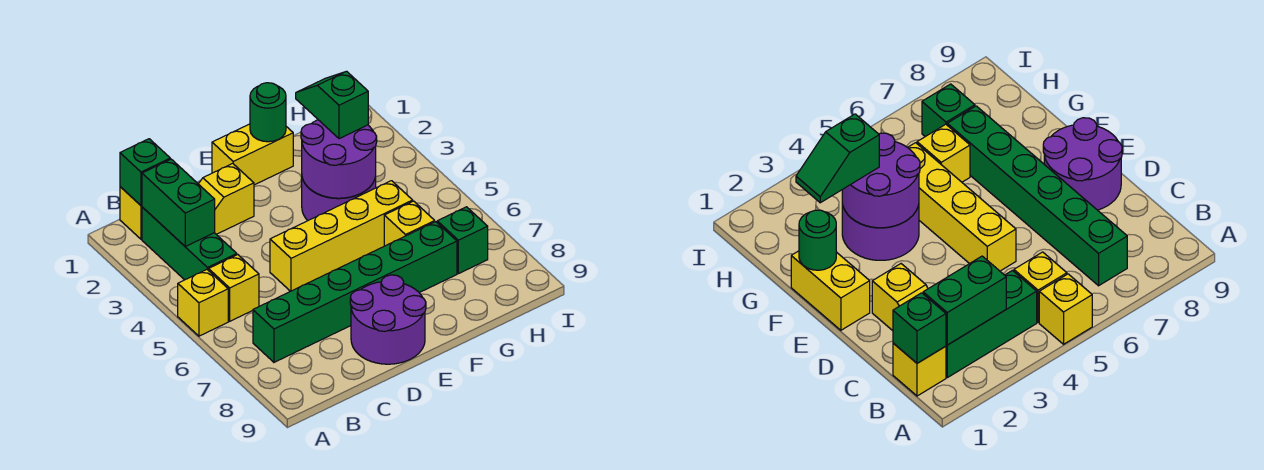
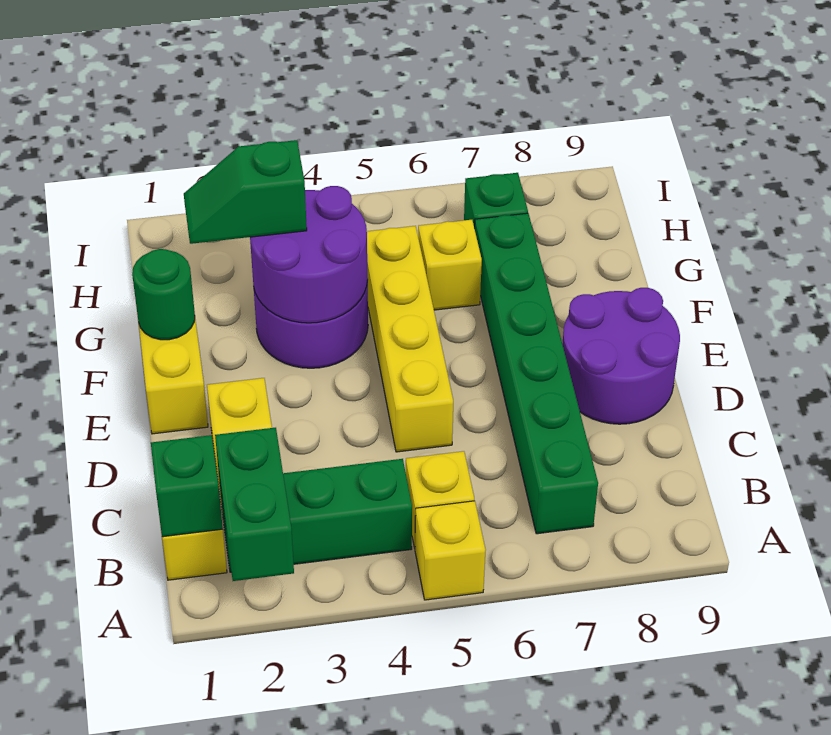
green 1x2 brick [142,159,215,246] -> green 1x2 brick turned to [215,428,294,581]

